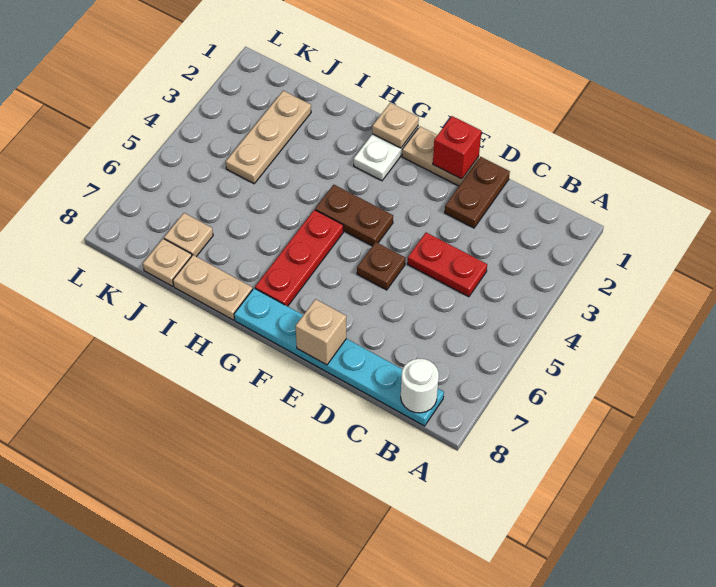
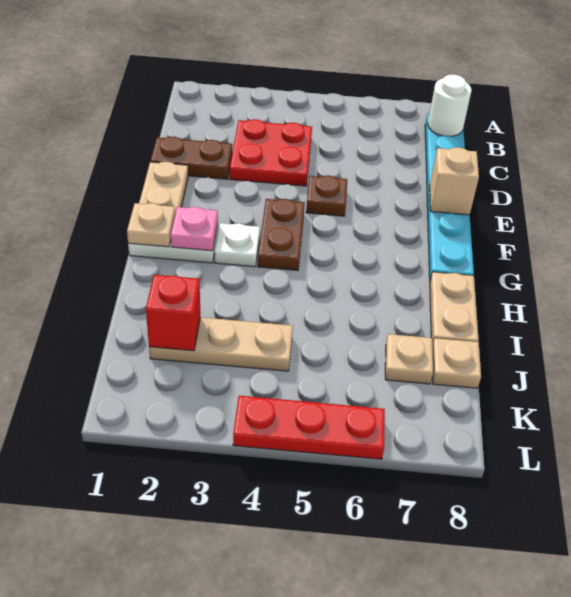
red 1x2 plate [407,233,487,297] -> red 2x2 plate [230,119,312,186]
red 1x1 brick [433,116,481,179] -> red 1x1 brick moved to [146,275,200,351]
none -> pink 1x1 plate [171,207,218,251]
none -> white 1x1 plate [215,223,260,267]
red 1x3 plate [255,210,343,306] -> red 1x3 plate moved to [233,396,385,459]

